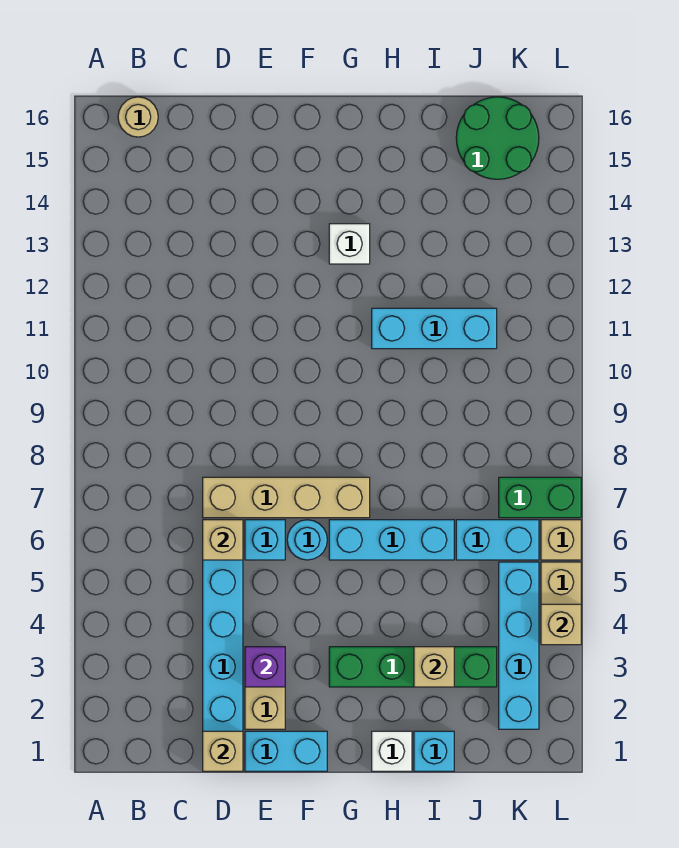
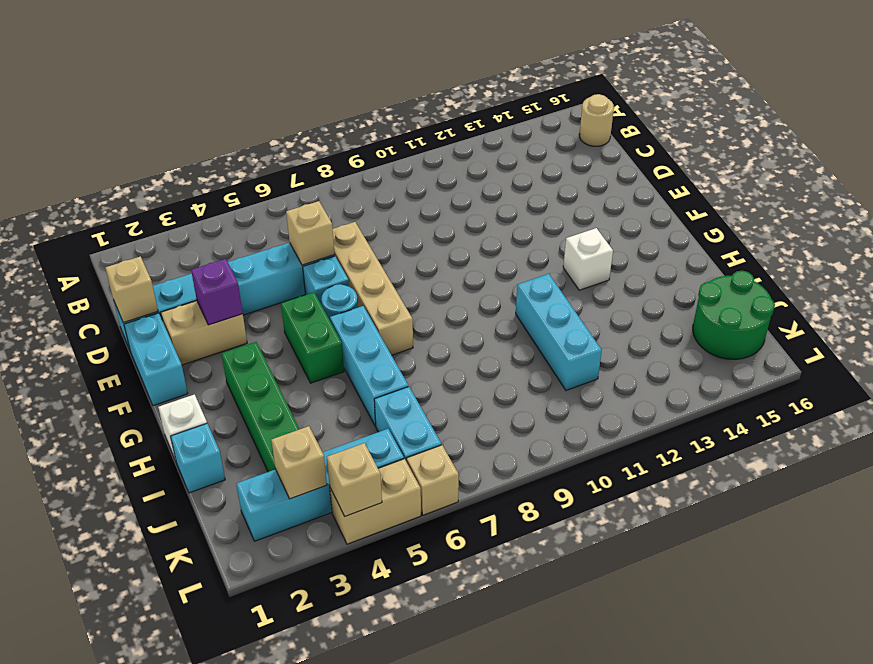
tan 1x1 brick [414,647,454,687] -> tan 1x1 brick moved to [271,426,327,499]
green 1x2 brick [499,477,581,518] -> green 1x2 brick moved to [281,292,344,383]

